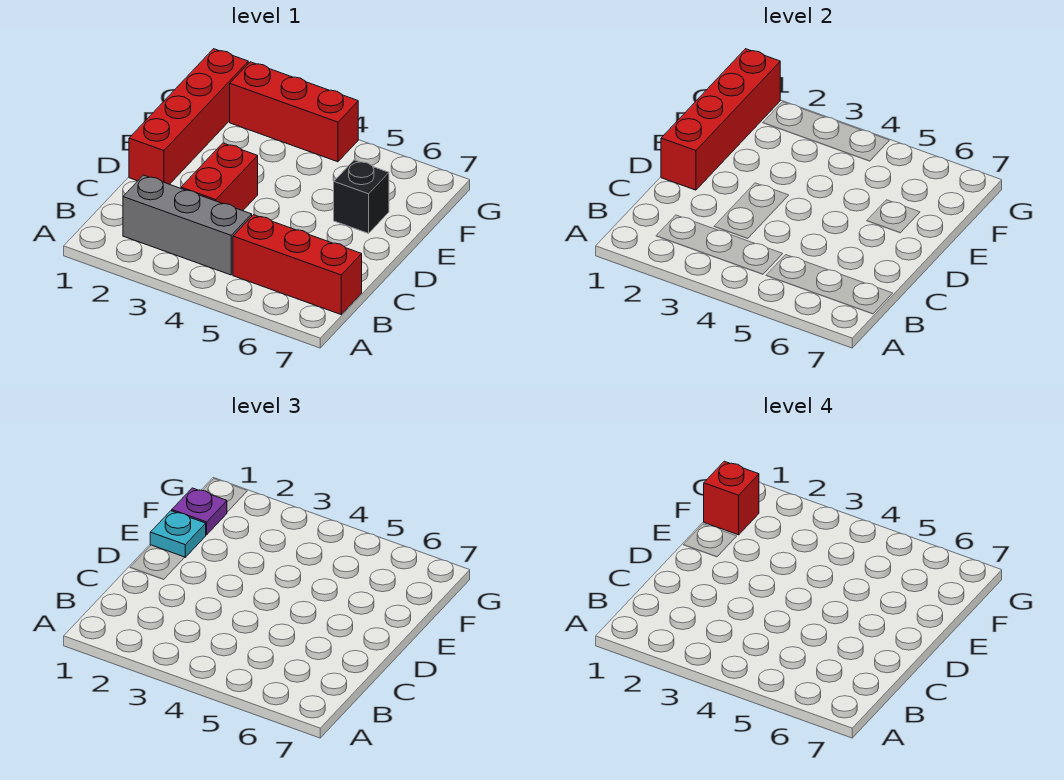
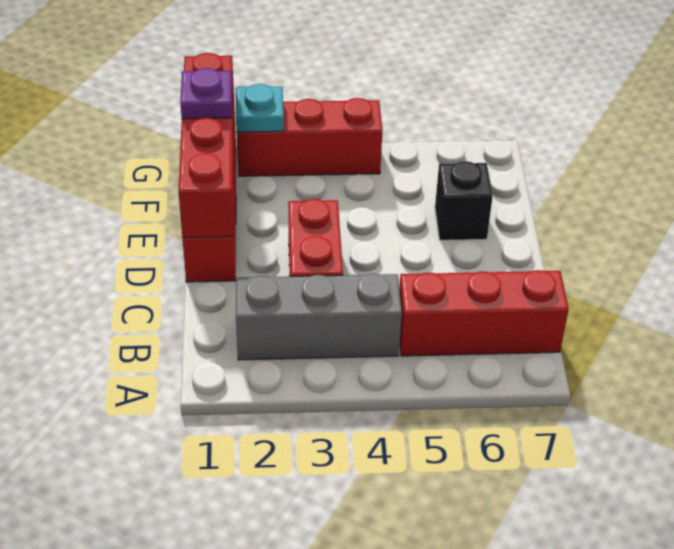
cyan 1x1 plate [150,511,206,557] -> cyan 1x1 plate moved to [236,84,284,132]
red 1x1 brick [704,461,759,535] -> none

